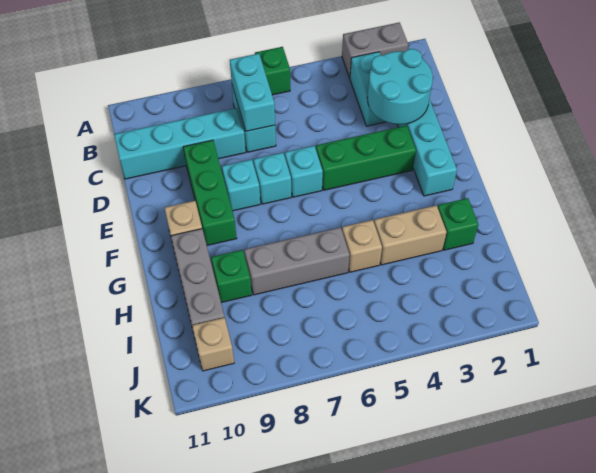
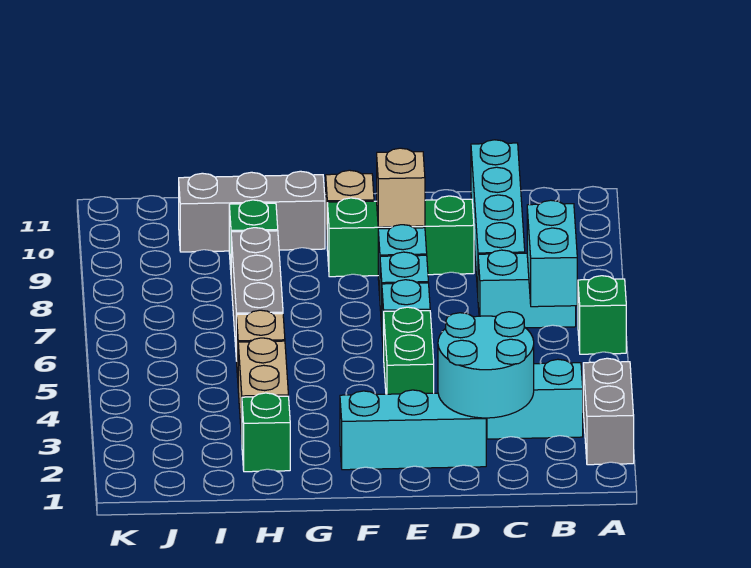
cyan 1x2 brick [230,54,275,131] -> cyan 1x2 brick turned to [527,200,577,307]
green 1x3 brick [316,125,416,190] -> green 1x2 brick [384,307,434,394]
tan 1x1 brick [192,318,234,371] -> tan 1x1 brick moved to [377,148,425,227]

